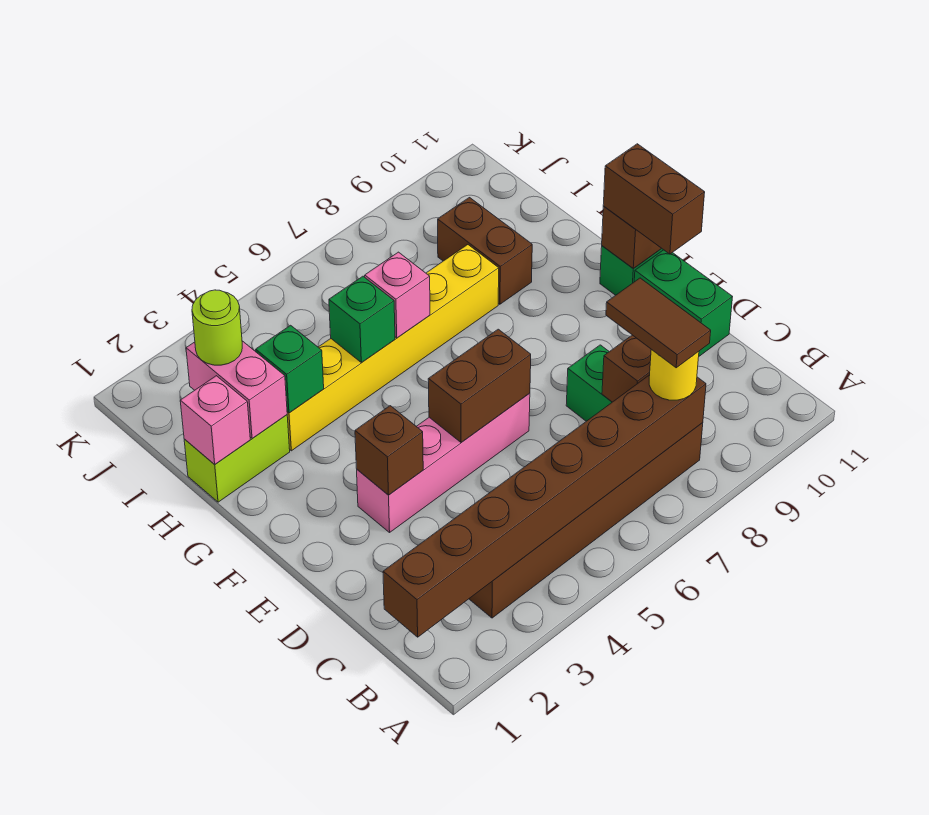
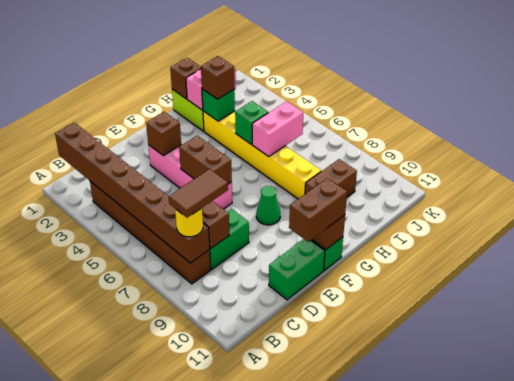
none -> green 1x1 cone [256,186,280,225]
pink 1x1 brick [180,376,250,464] -> brown 1x1 brick [170,58,201,99]
none -> brown 1x1 brick [201,56,234,99]
pink 1x1 brick [365,252,430,338] -> pink 1x2 brick [252,101,303,157]
lime 1x1 round brick [192,290,242,365] -> none

